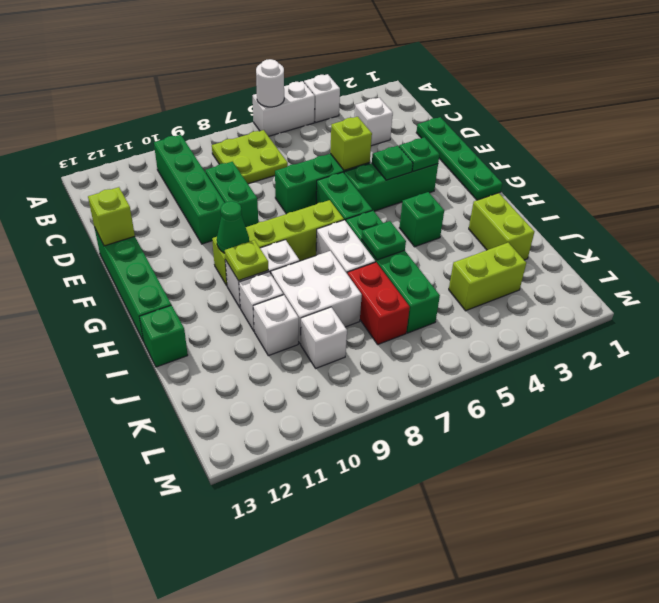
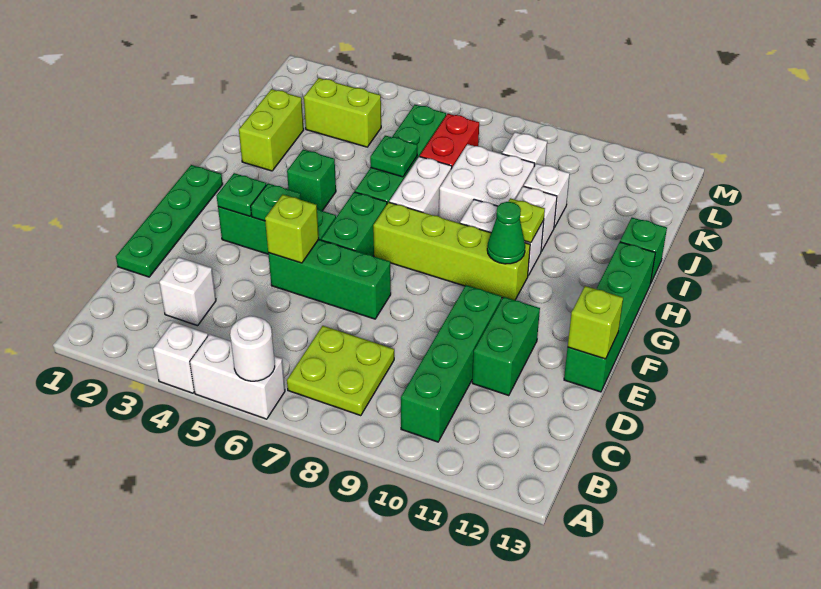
green 1x2 brick [205,161,258,227] -> green 1x2 brick moved to [472,297,540,396]

